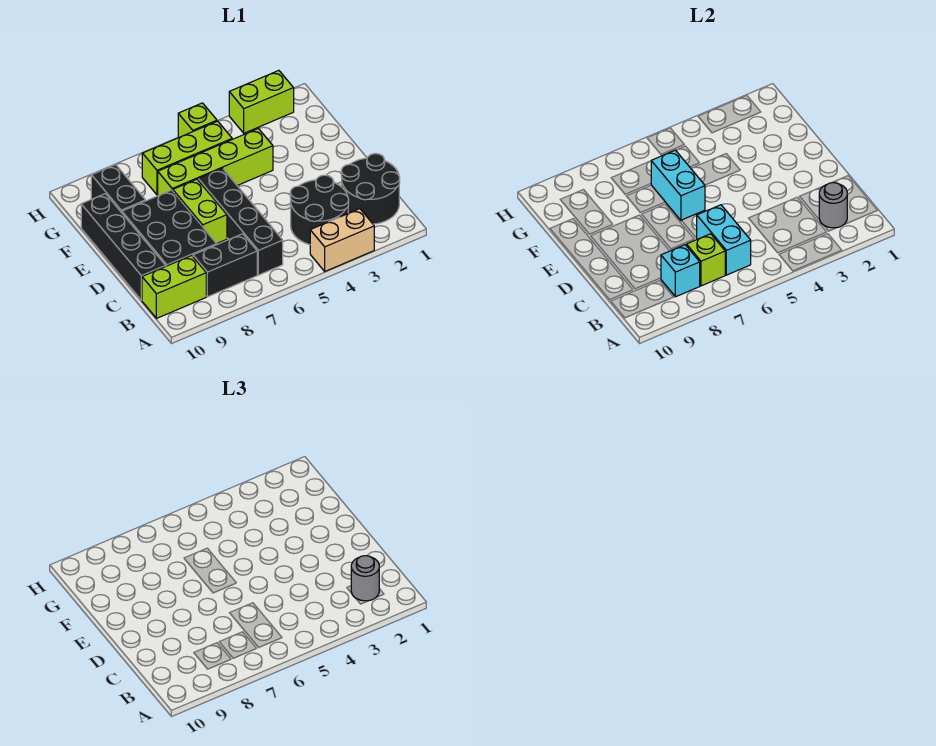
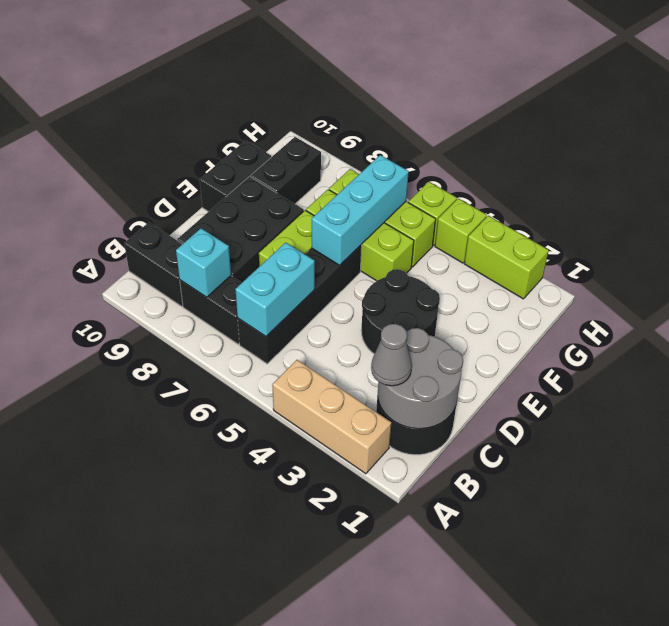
tan 1x2 brick [310,209,374,271] -> tan 1x3 brick [272,360,391,474]
grey 1x1 round brick [819,183,847,228] -> grey 2x2 round brick [378,328,463,429]
grey 1x1 round brick [351,556,379,601] -> grey 1x1 cone [371,324,412,386]
black 2x2 round brick [290,175,349,245] -> black 2x2 round brick moved to [361,269,440,354]
lime 1x1 brick [687,234,725,286] -> lime 1x1 brick moved to [435,198,487,263]
lime 1x2 brick [142,256,206,318] -> black 1x2 brick [124,222,183,306]
black 1x4 brick [81,194,166,300] -> black 1x2 brick [200,140,271,212]
cyan 1x2 brick [651,150,705,220] -> cyan 1x3 brick [312,155,409,265]
lime 1x4 brick [158,129,273,196] -> lime 1x3 brick [306,190,414,281]

